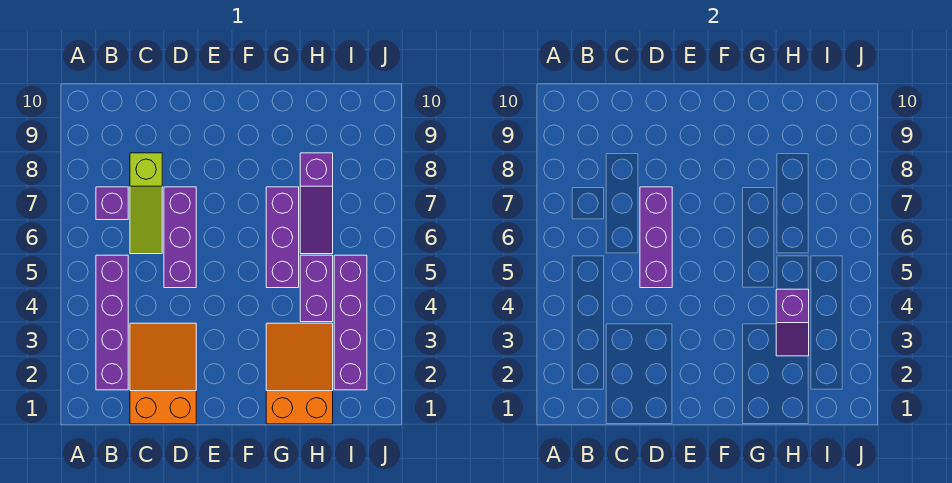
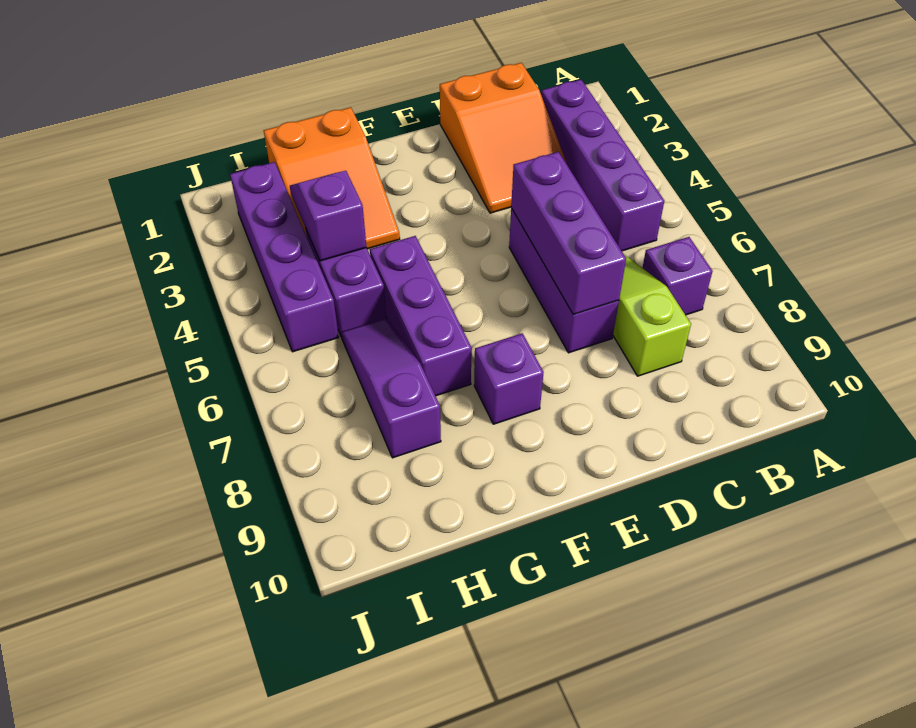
none -> purple 1x1 brick [474,333,544,424]

